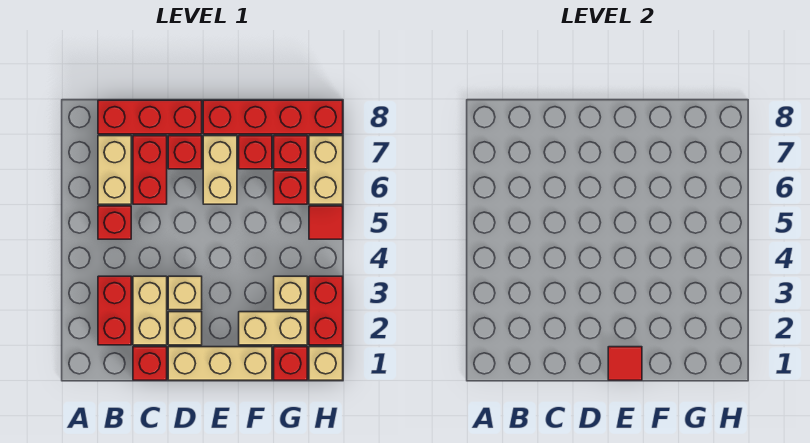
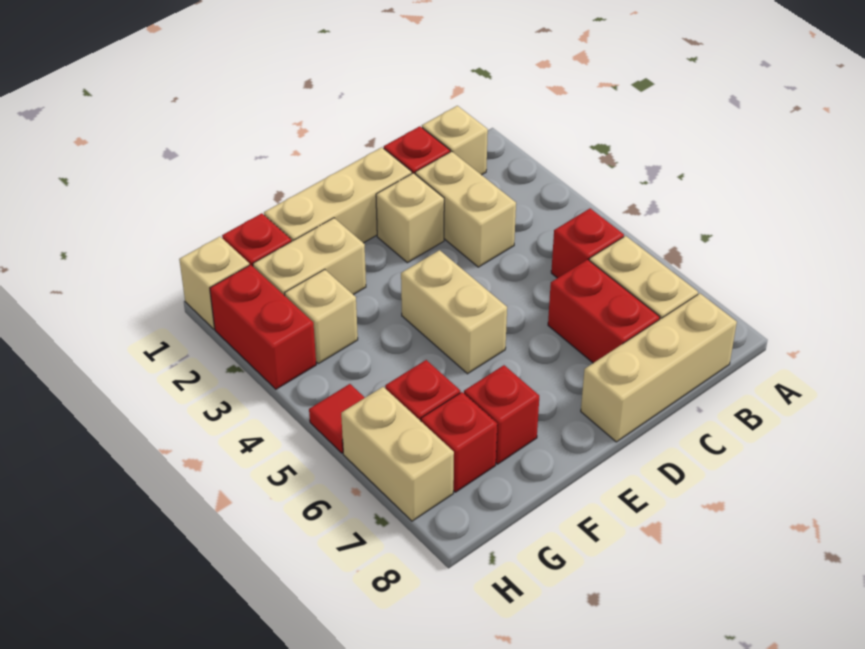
red 1x2 brick [98,276,131,345] -> none
red 1x3 brick [98,100,202,134] -> tan 1x3 brick [581,293,737,442]
tan 1x1 brick [168,276,202,310] -> tan 1x1 brick moved to [422,106,488,175]
red 1x1 brick [168,136,202,169] -> none
red 1x1 tile [608,347,642,380] -> none
tan 1x2 brick [203,136,237,204] -> tan 1x2 brick moved to [401,250,507,374]
red 1x4 brick [203,100,343,134] -> none

